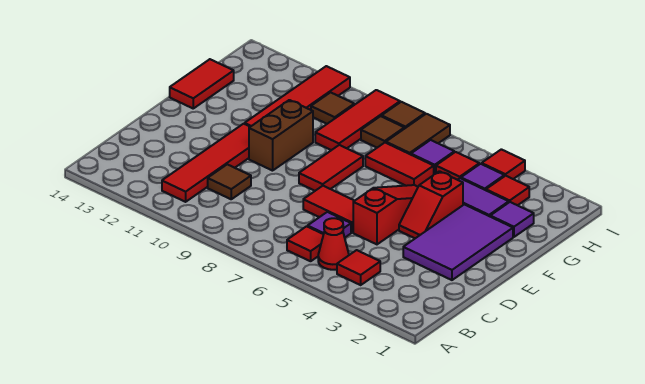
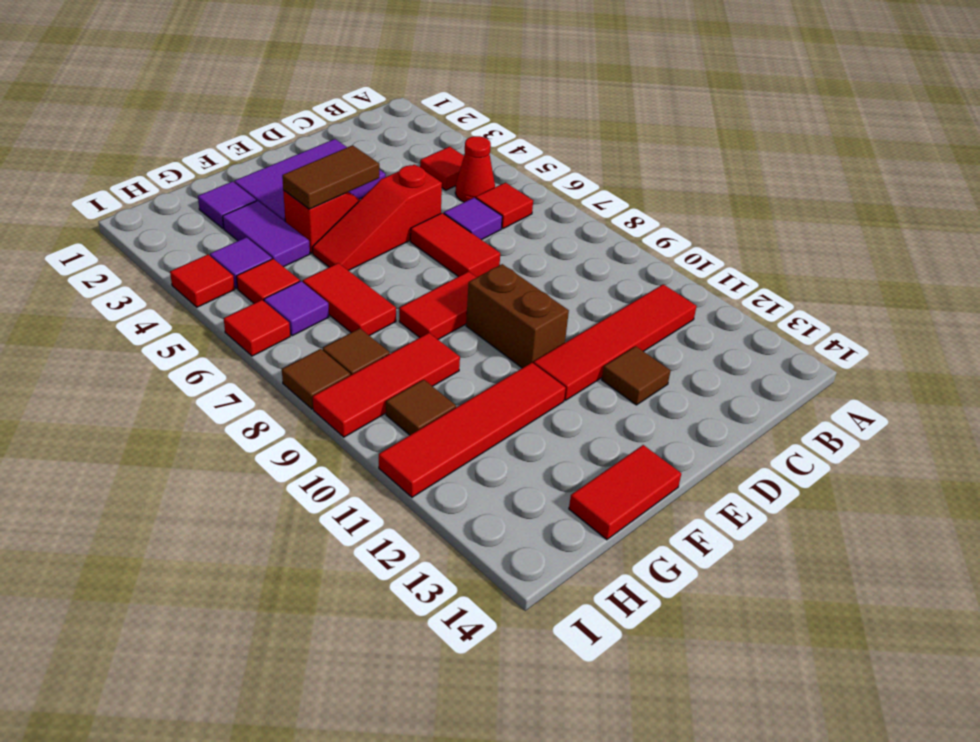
brown 1x1 tile [208,164,251,199] -> brown 1x1 tile moved to [602,346,671,405]
brown 1x2 brick [249,100,313,171] -> brown 1x2 brick turned to [466,264,569,368]
red 1x1 tile [486,176,529,205] -> red 1x1 tile moved to [224,300,290,356]
brown 1x2 tile [386,114,450,155] -> brown 1x2 tile moved to [282,145,379,209]

